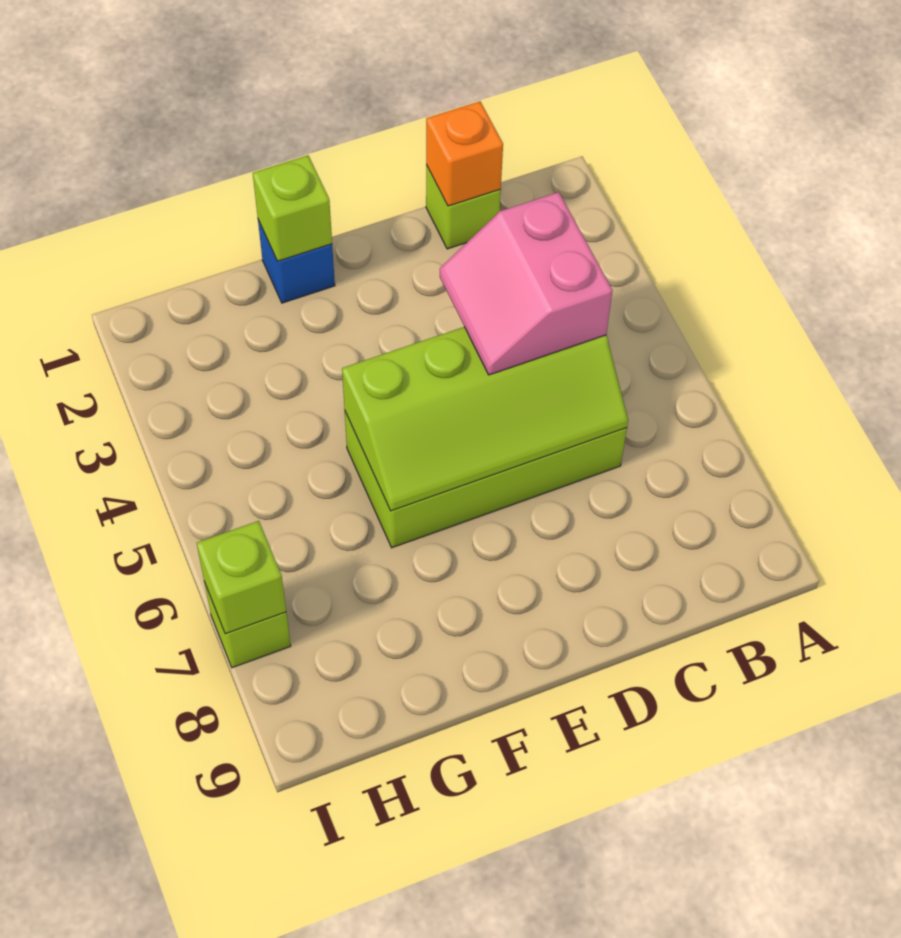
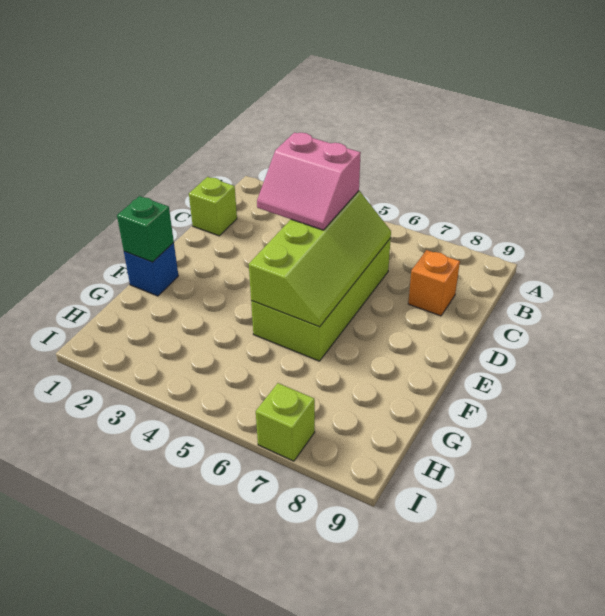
orange 1x1 brick [426,102,503,206] -> orange 1x1 brick moved to [408,250,460,316]
lime 1x1 brick [253,155,332,261] -> green 1x1 brick [117,196,174,262]
lime 1x1 brick [197,521,286,634] -> none

